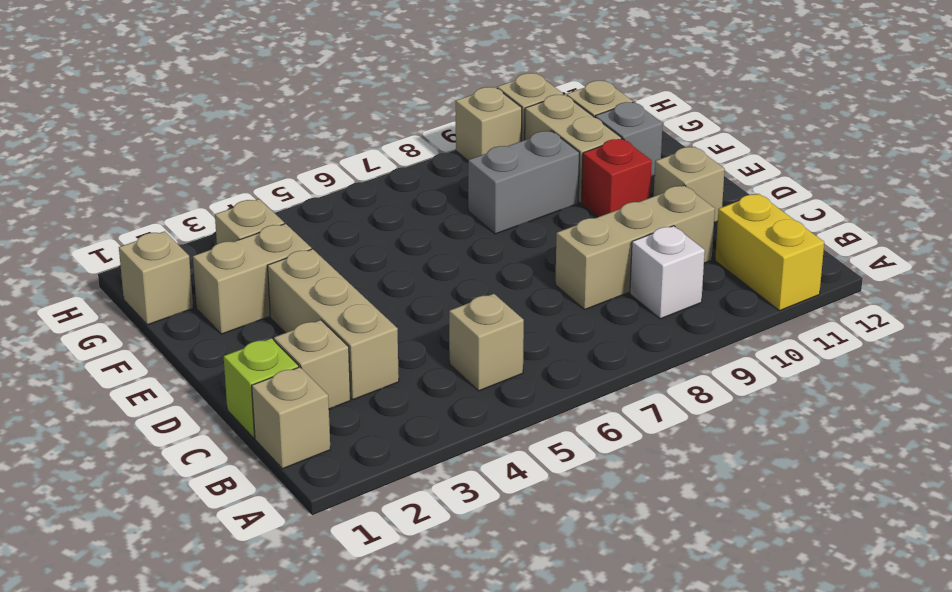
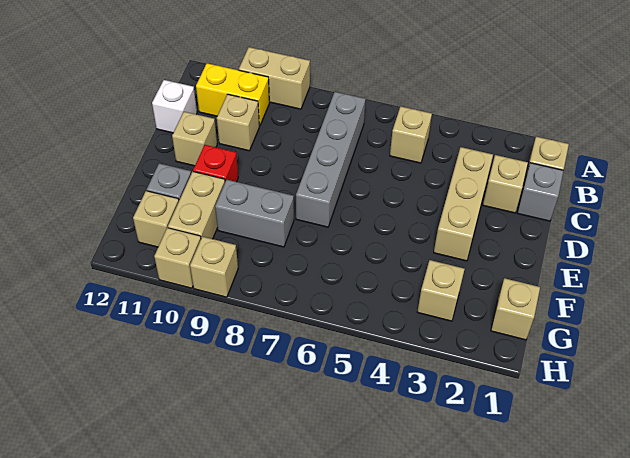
yellow 1x2 brick [715,194,824,311] -> yellow 1x2 brick turned to [196,63,269,126]
none -> grey 1x4 brick [296,92,366,227]
white 1x1 brick [630,226,705,319] -> white 1x1 brick moved to [152,80,197,133]
lime 1x1 brick [224,338,299,438] -> grey 1x1 brick [517,163,564,221]
tan 1x3 brick [555,185,715,309] -> tan 1x1 brick [217,94,259,151]
tan 1x2 brick [193,224,312,334] -> tan 1x2 brick moved to [239,47,310,109]

